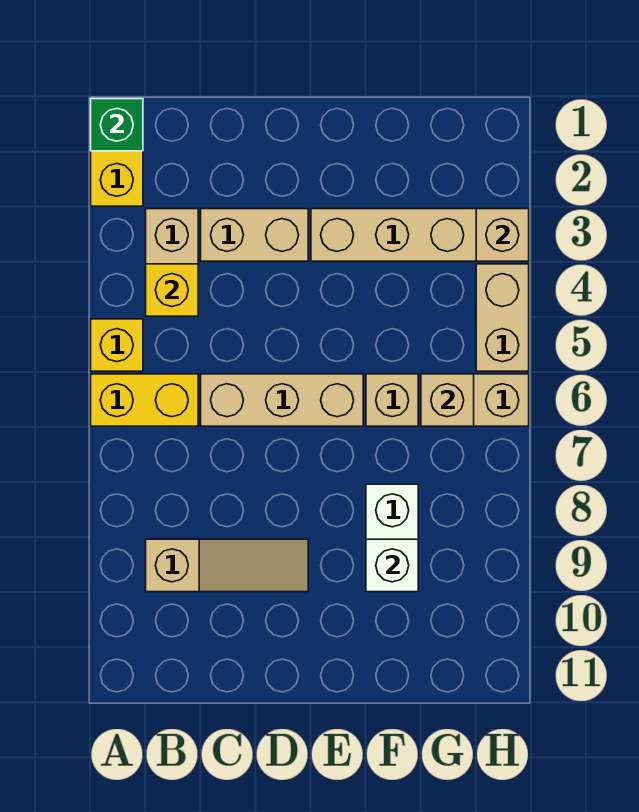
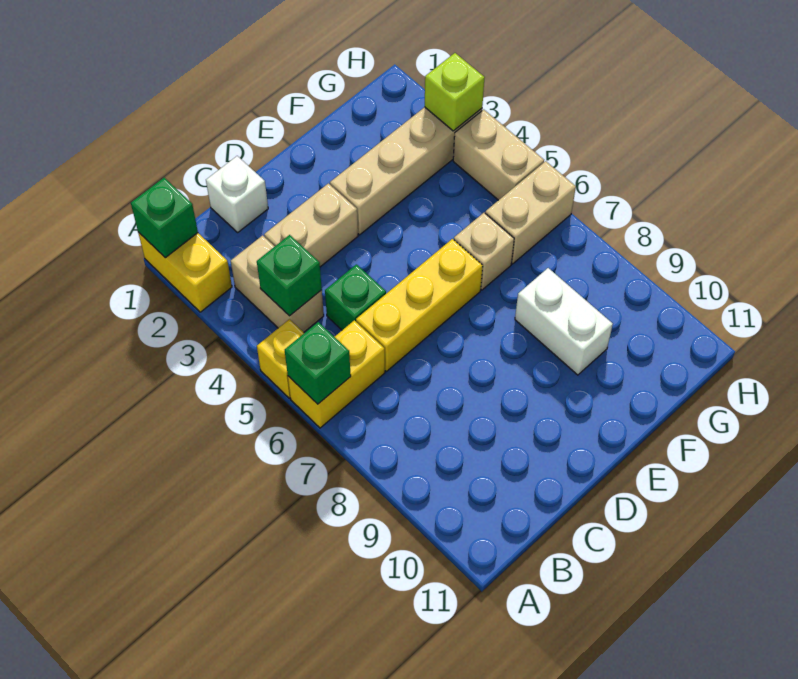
none -> green 1x1 brick [285,322,351,404]
yellow 1x1 brick [146,264,198,316] -> green 1x1 brick [257,235,322,316]
tan 1x3 slope [146,539,308,592] -> none
none -> green 1x1 brick [325,264,386,330]
tan 1x3 brick [201,374,363,426] -> yellow 1x3 brick [356,239,483,371]
white 1x1 brick [366,539,418,592] -> white 1x1 brick moved to [206,156,268,232]
tan 1x1 brick [421,374,474,426] -> none
tan 1x1 brick [476,209,529,261] -> lime 1x1 brick [425,53,485,131]

